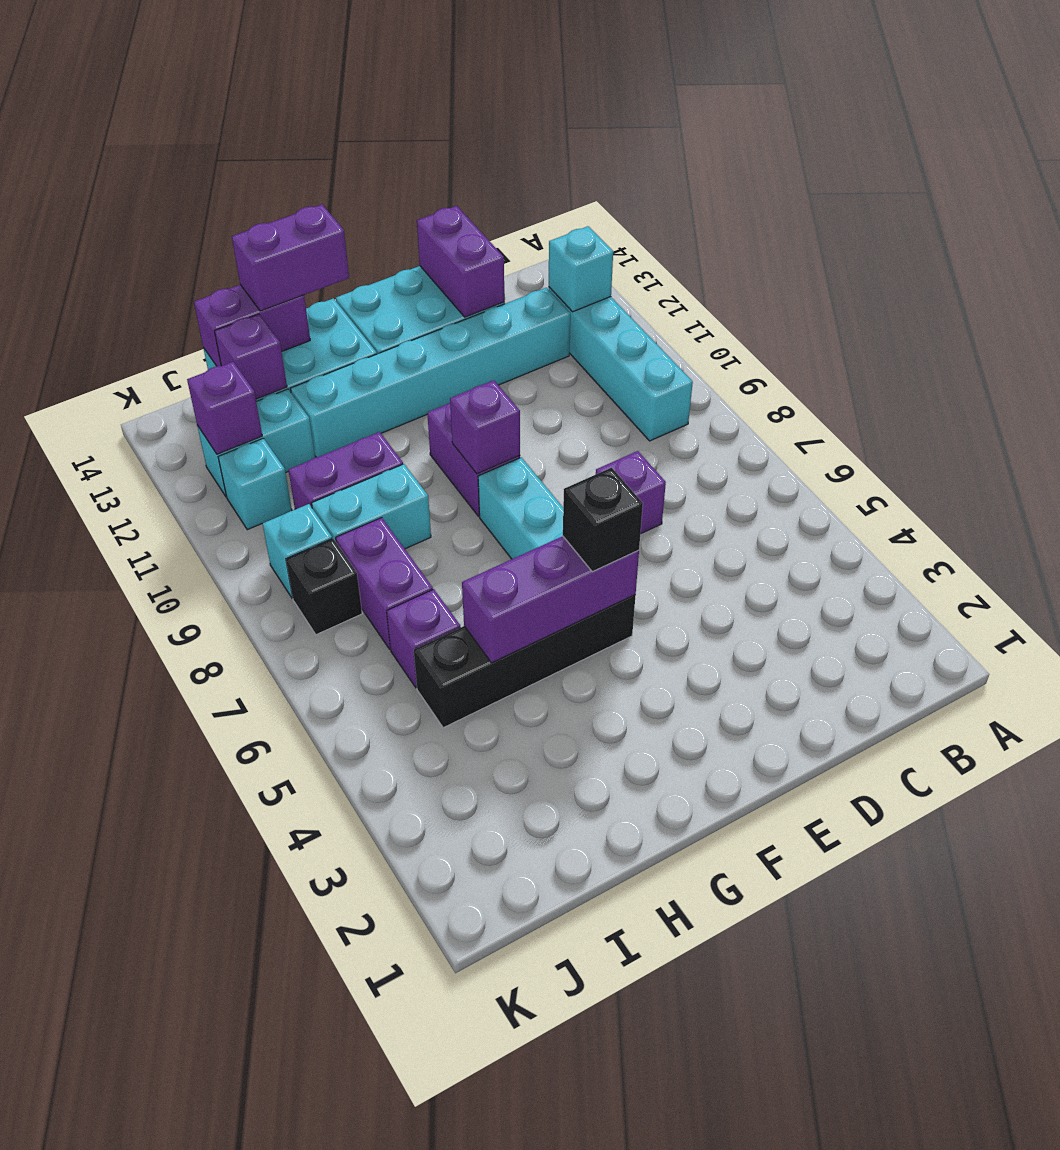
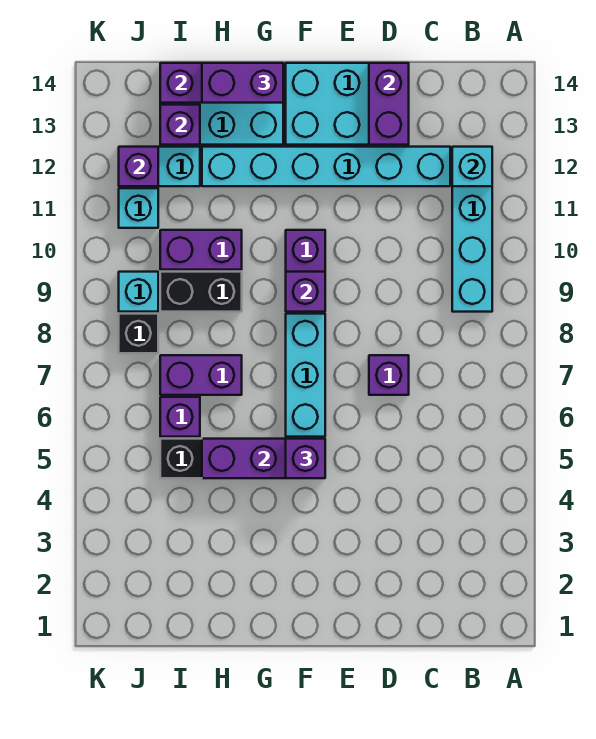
black 1x1 brick [563,468,643,572] -> purple 1x1 brick [286,439,325,478]
cyan 1x2 brick [312,464,431,549] -> black 1x2 brick [160,272,242,312]
purple 1x2 brick [336,518,433,649] -> purple 1x2 brick turned to [160,355,242,395]

